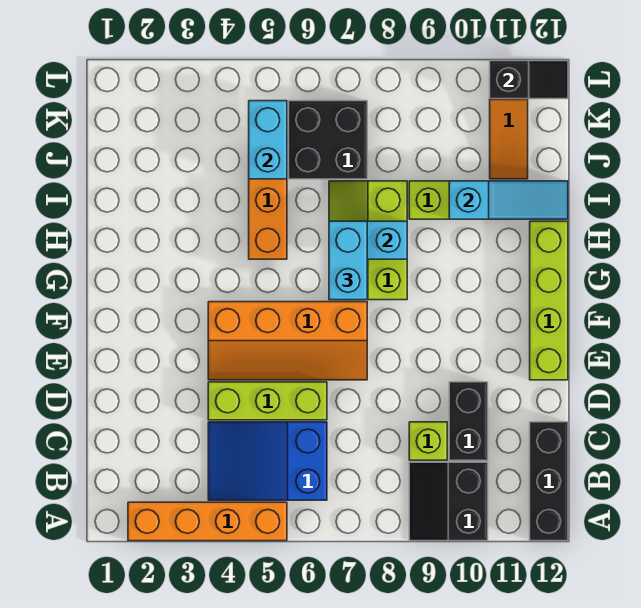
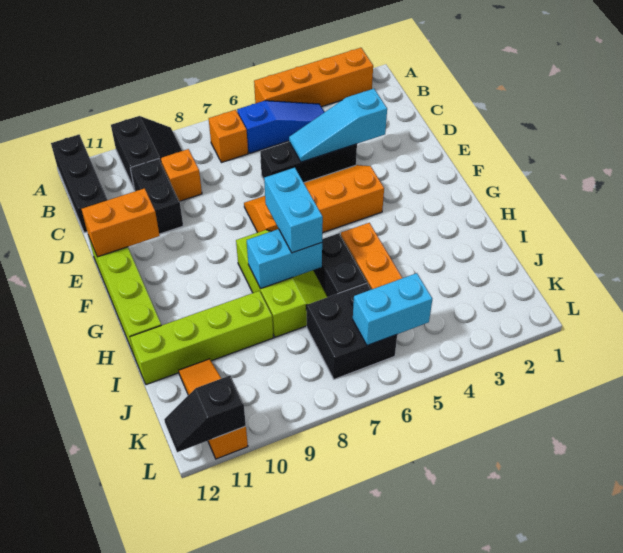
blue 2x3 slope [208,422,327,500] -> blue 1x3 slope [237,101,324,153]
none -> orange 1x1 brick [209,110,248,163]
lime 1x1 brick [409,422,447,460] -> orange 1x1 brick [160,149,202,201]
lime 1x3 brick [208,382,327,420] -> black 1x3 brick [260,142,357,183]
none -> orange 1x2 brick [81,188,160,257]
none -> black 1x2 brick [313,233,367,297]
cyan 1x3 slope [449,181,568,219] -> cyan 1x3 slope moved to [289,89,387,162]
cyan 1x2 brick [249,101,287,179] -> cyan 1x2 brick turned to [353,273,432,345]

